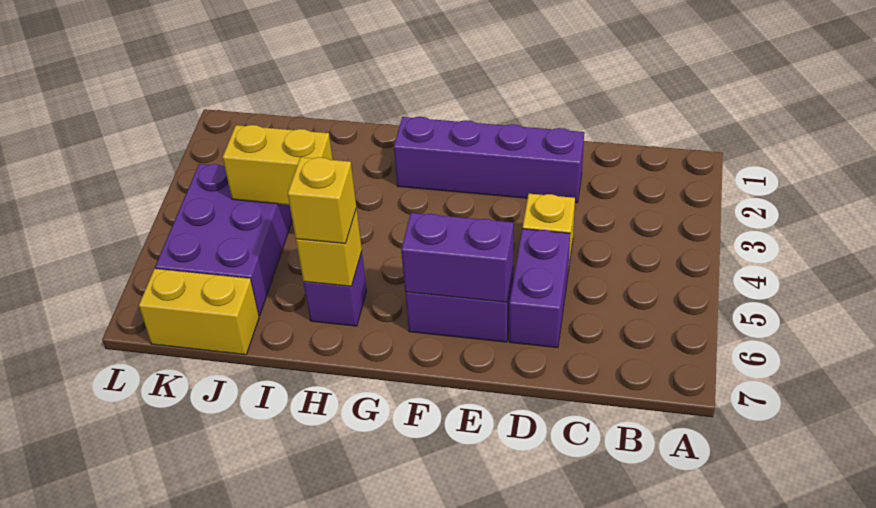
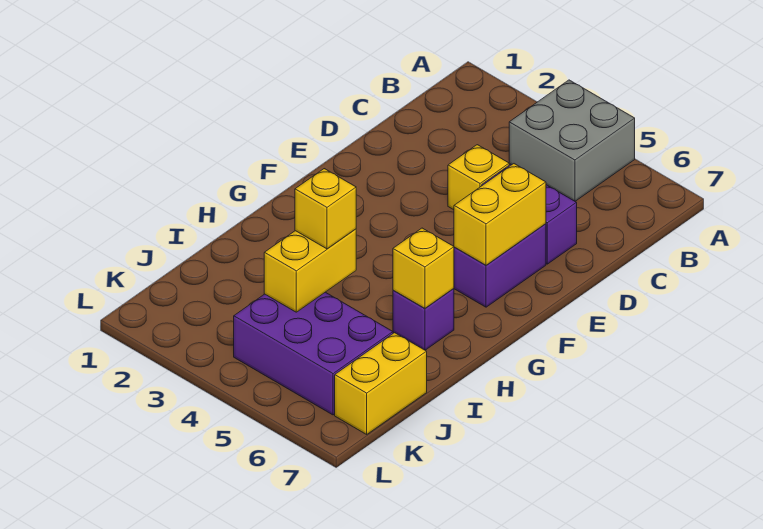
none -> grey 2x2 brick [509,80,635,201]
purple 1x4 brick [394,117,584,203] -> none
purple 1x2 brick [401,213,513,302] -> yellow 1x2 brick [454,164,546,265]
yellow 1x1 brick [288,157,356,244] -> yellow 1x1 brick moved to [295,169,356,249]

